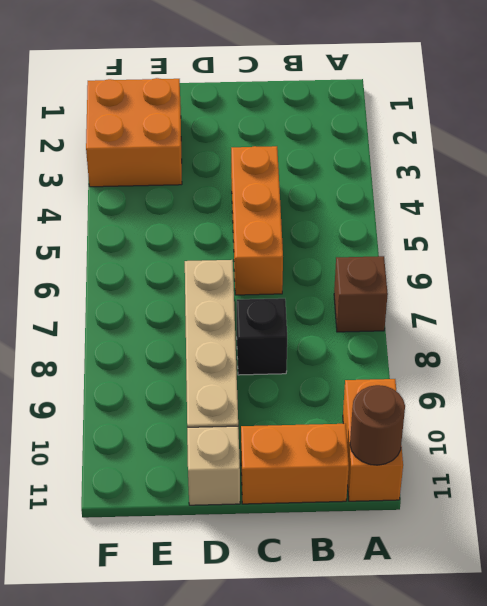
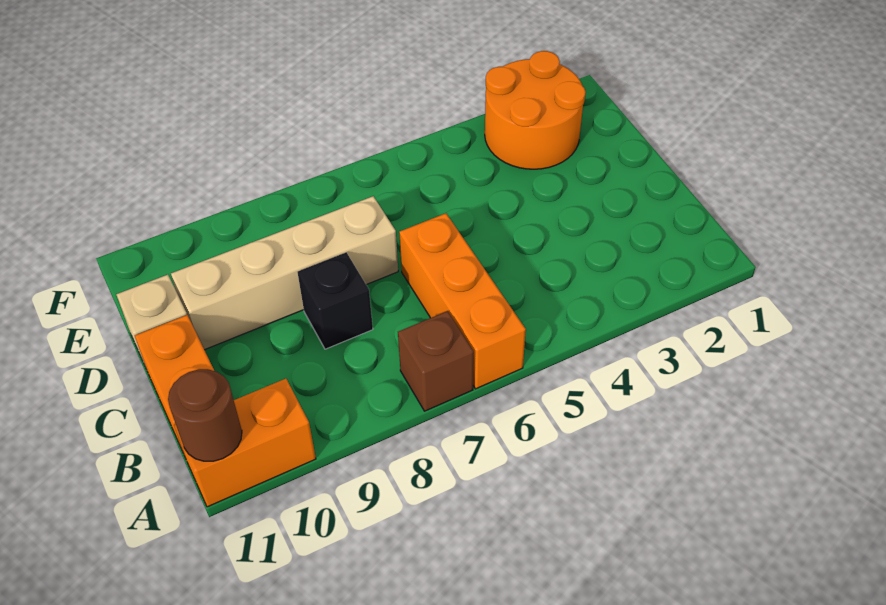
orange 1x3 brick [231,146,283,295] -> orange 1x3 brick turned to [399,213,526,389]
orange 2x2 brick [86,78,182,187] -> orange 2x2 round brick [485,51,585,169]

